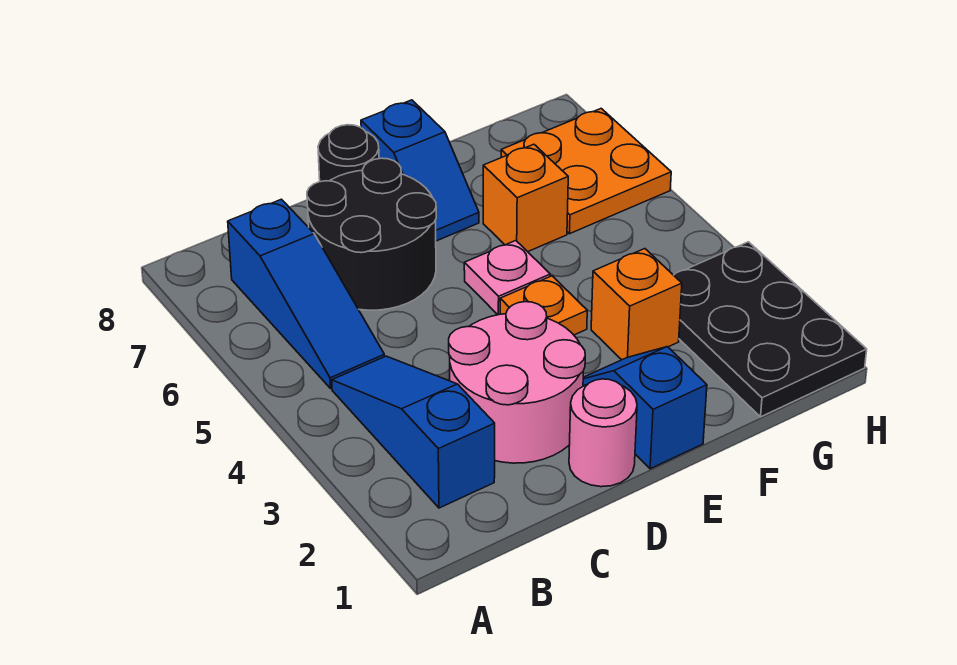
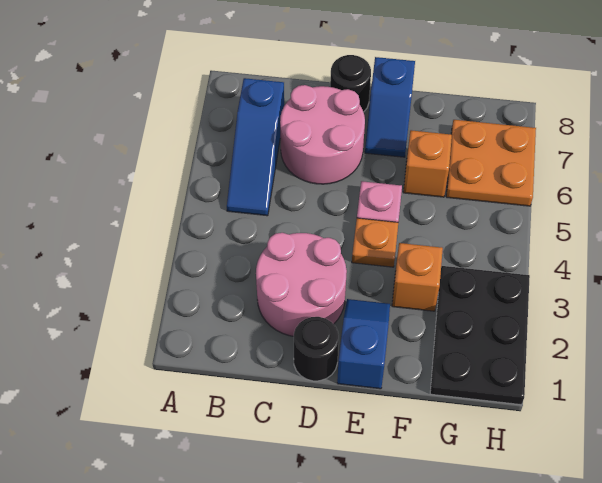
blue 1x3 slope [332,356,495,508] -> none
black 2x2 round brick [307,158,436,310] -> pink 2x2 round brick [280,85,365,184]
pink 1x1 round brick [569,379,637,487] -> black 1x1 round brick [294,317,339,381]

